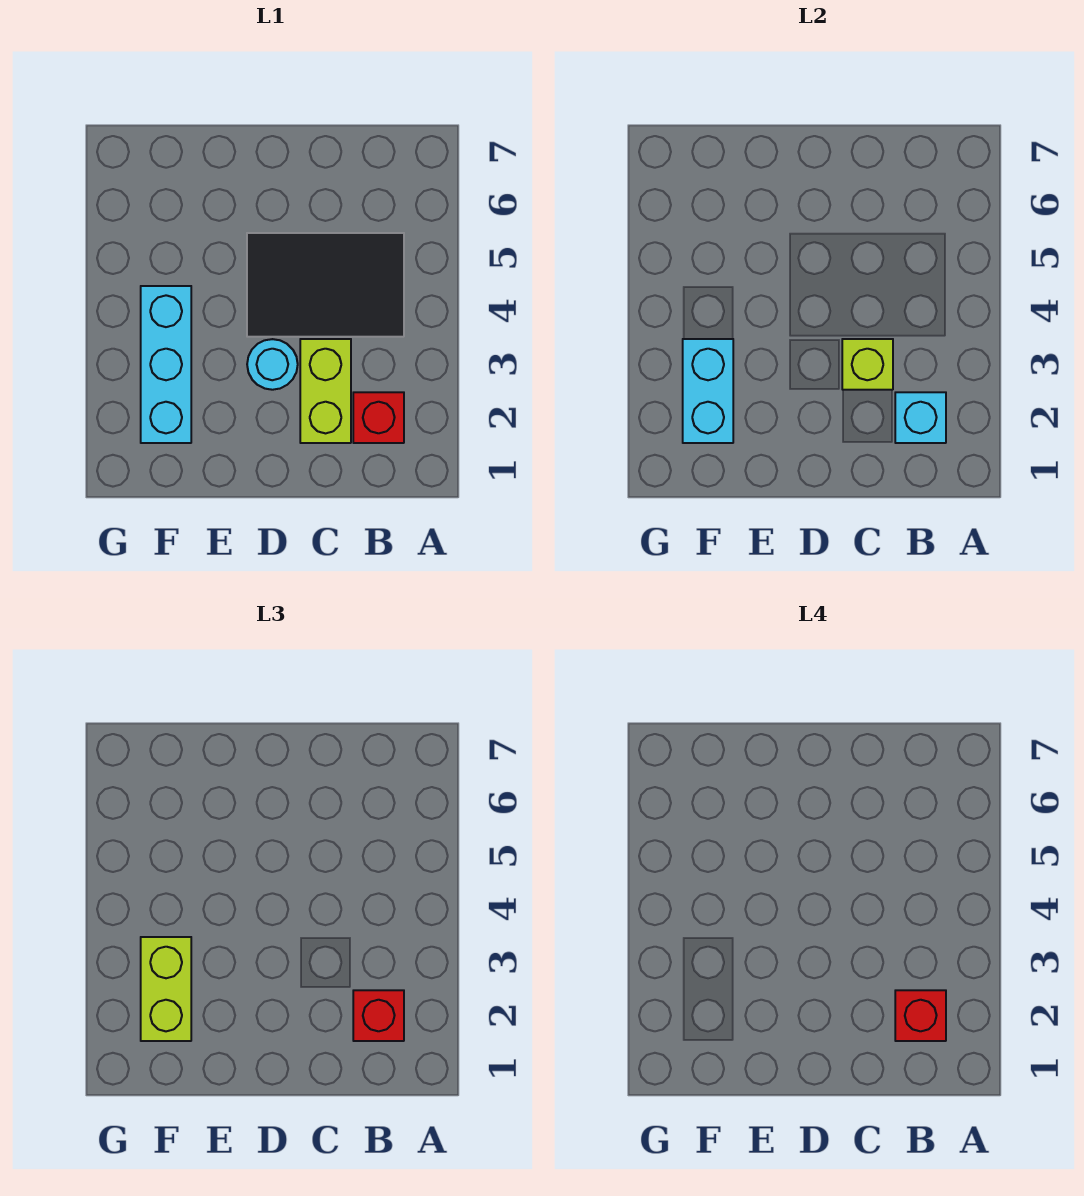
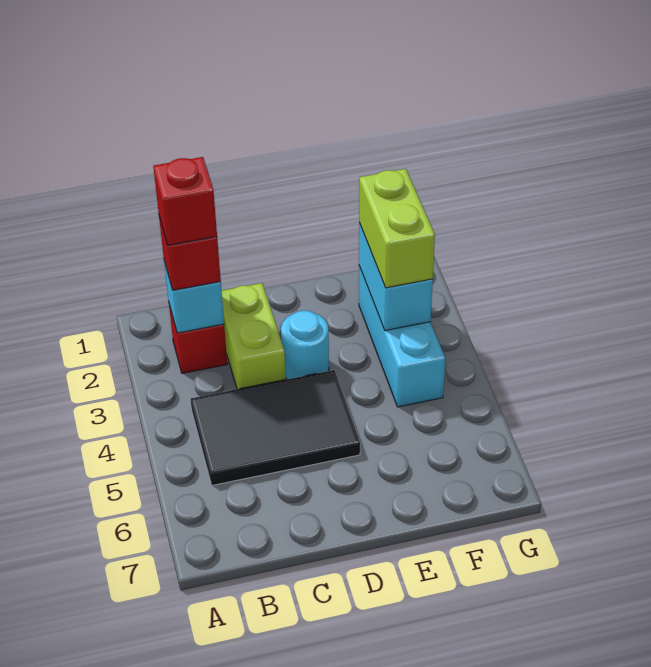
lime 1x1 brick [842,339,893,390] -> none

